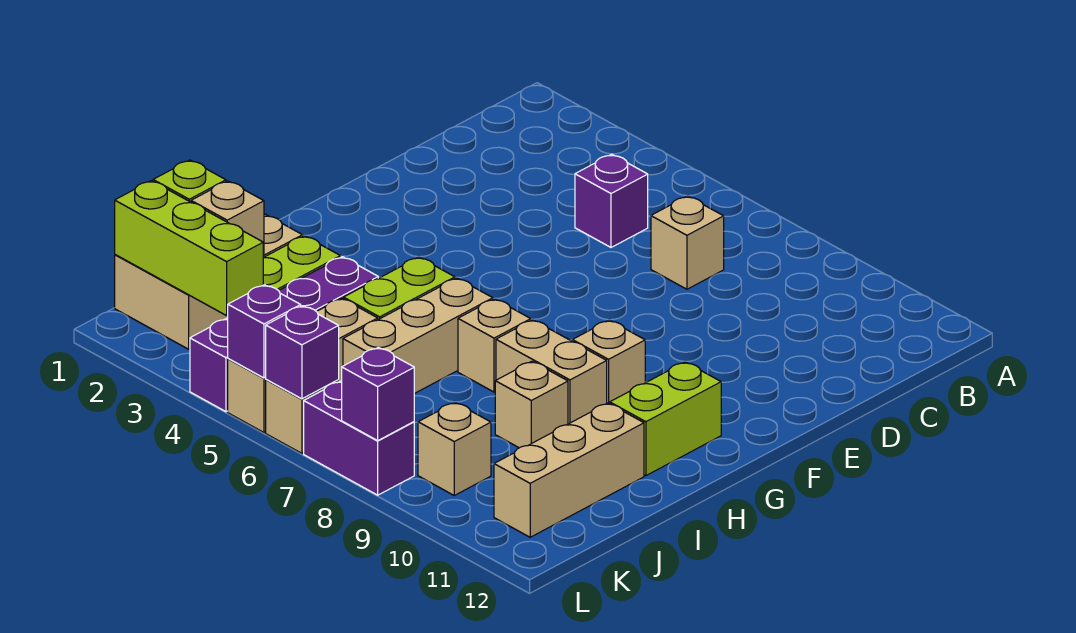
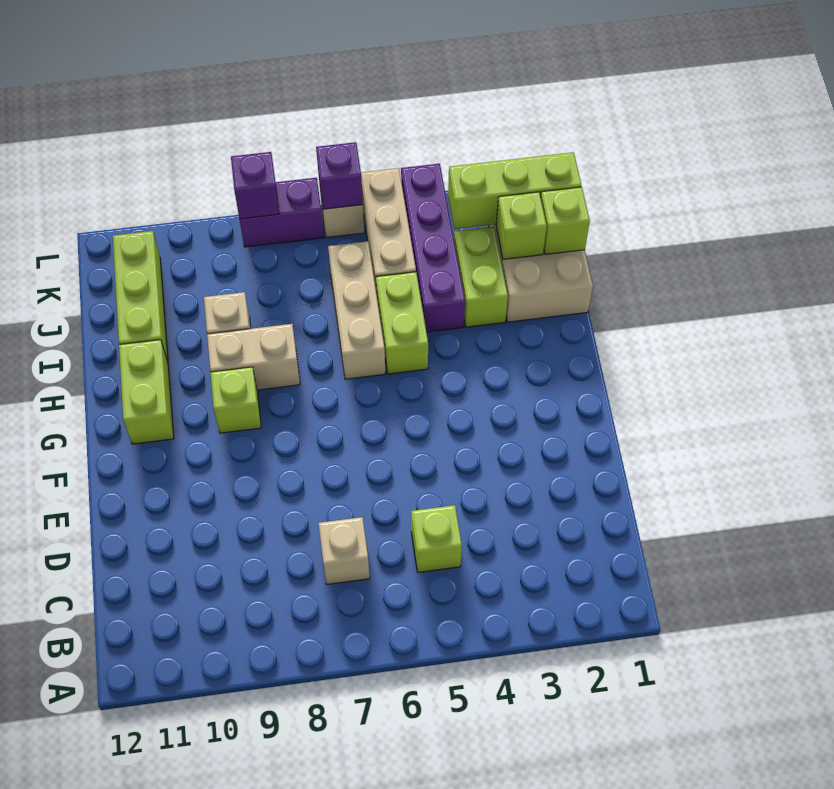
purple 1x1 brick [575,154,648,247] -> lime 1x1 brick [411,505,462,572]
tan 1x1 brick [572,320,645,404] -> lime 1x1 brick [211,367,261,433]
tan 1x1 brick [458,299,531,392] -> none
tan 1x3 brick [494,403,644,537] -> lime 1x3 brick [113,231,168,362]
tan 1x1 brick [191,181,264,255] -> lime 1x1 brick [496,192,547,259]
tan 1x1 brick [418,402,491,495] -> none
purple 1x1 brick [228,285,301,378] -> none

